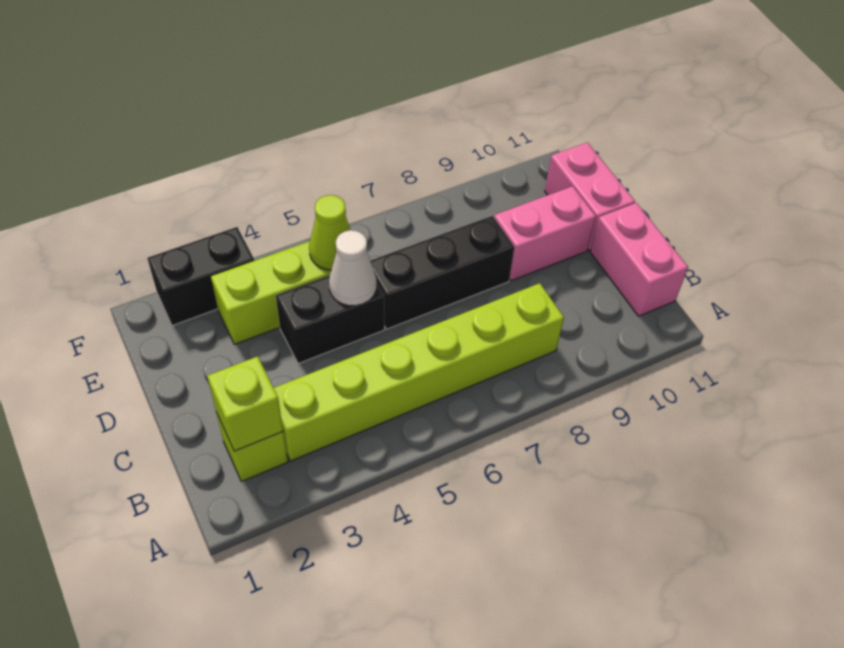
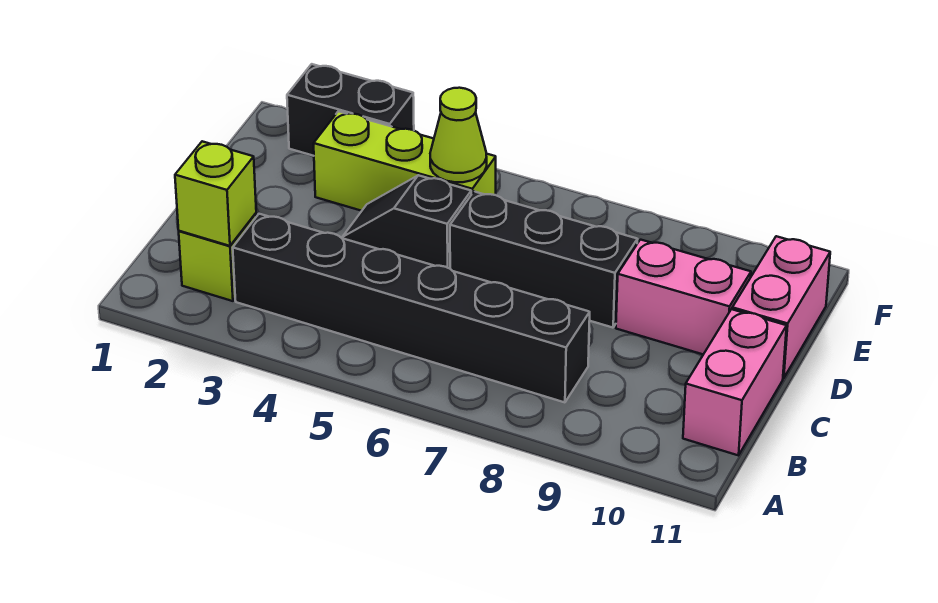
lime 1x6 brick [274,283,564,461] -> black 1x6 brick [233,214,590,402]
black 1x2 brick [276,275,384,364] -> black 1x2 slope [342,175,471,269]
white 1x1 cone [329,230,376,306] -> none

